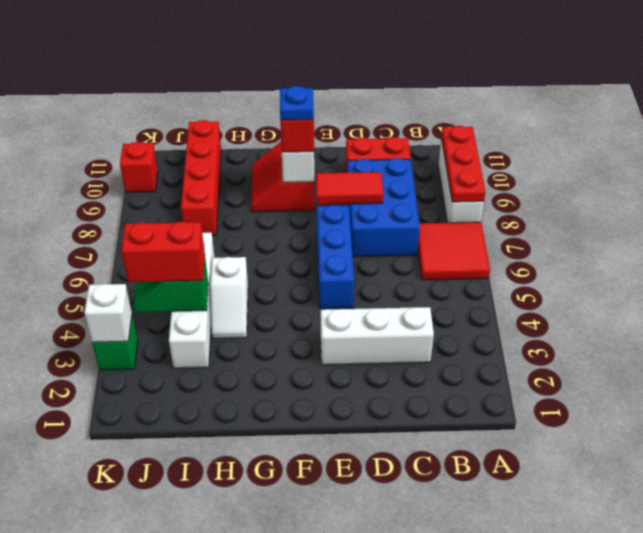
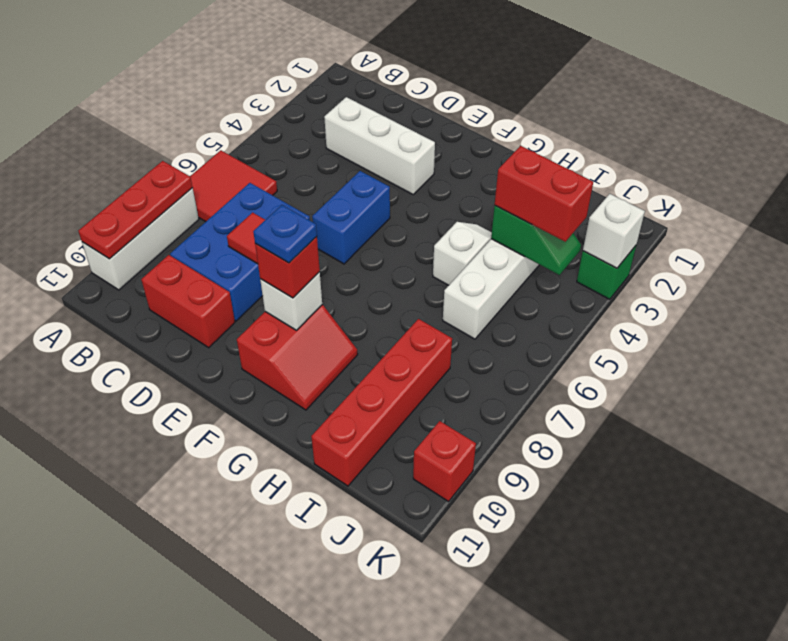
blue 1x3 brick [317,205,354,309] -> blue 1x2 brick [312,171,390,264]

